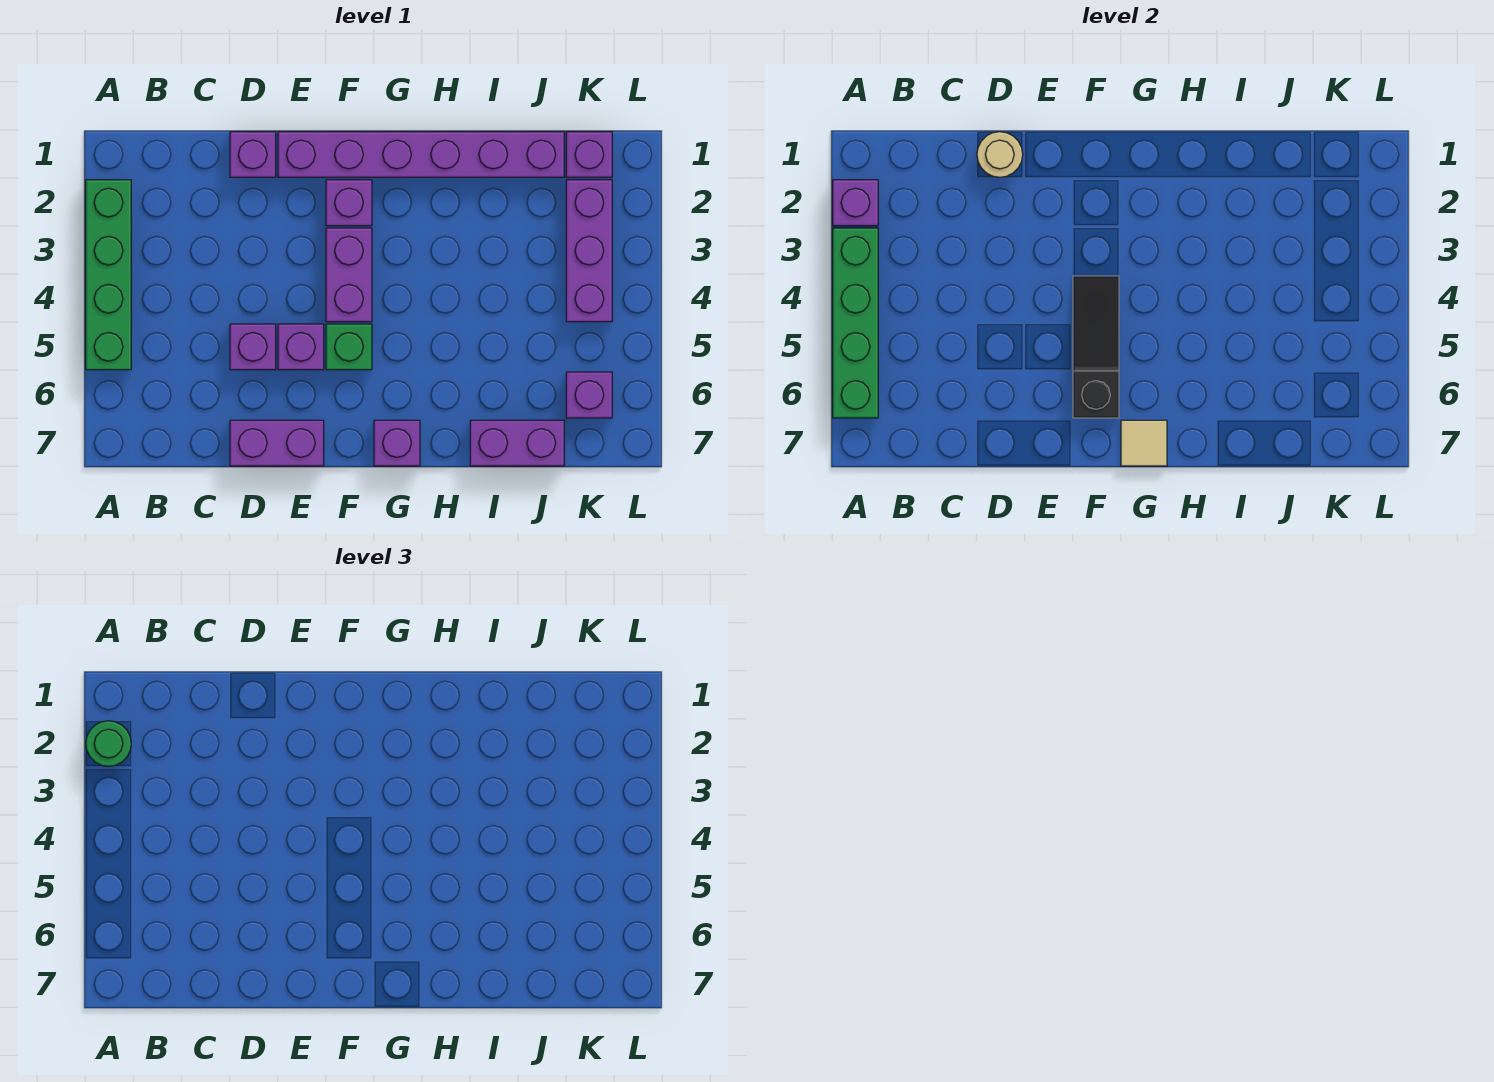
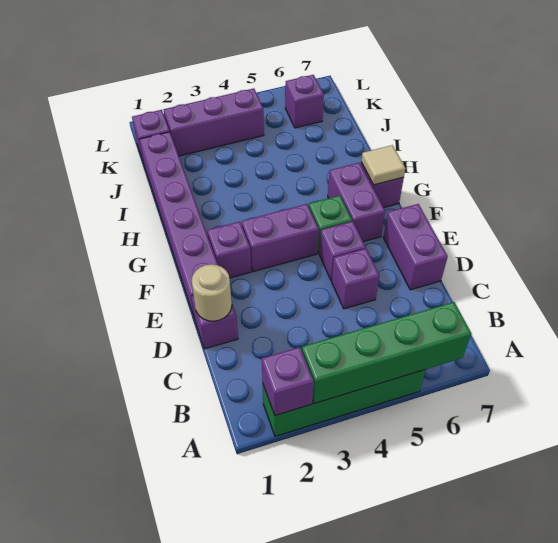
green 1x1 round brick [86,721,131,766] -> none
black 1x3 slope [1073,276,1119,418] -> none
purple 1x2 brick [470,420,564,466] -> purple 1x2 brick moved to [328,163,385,242]

